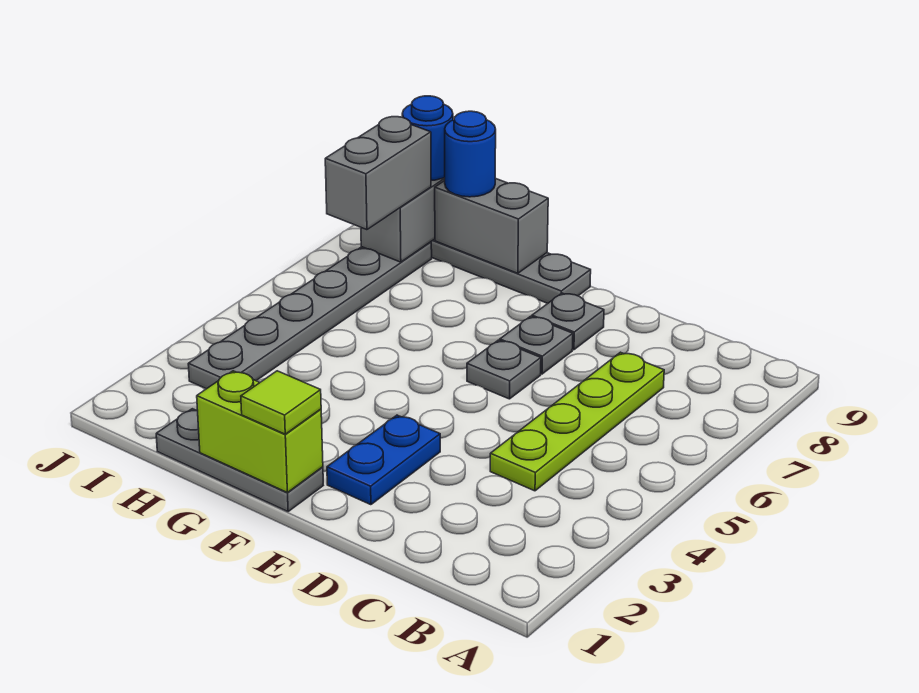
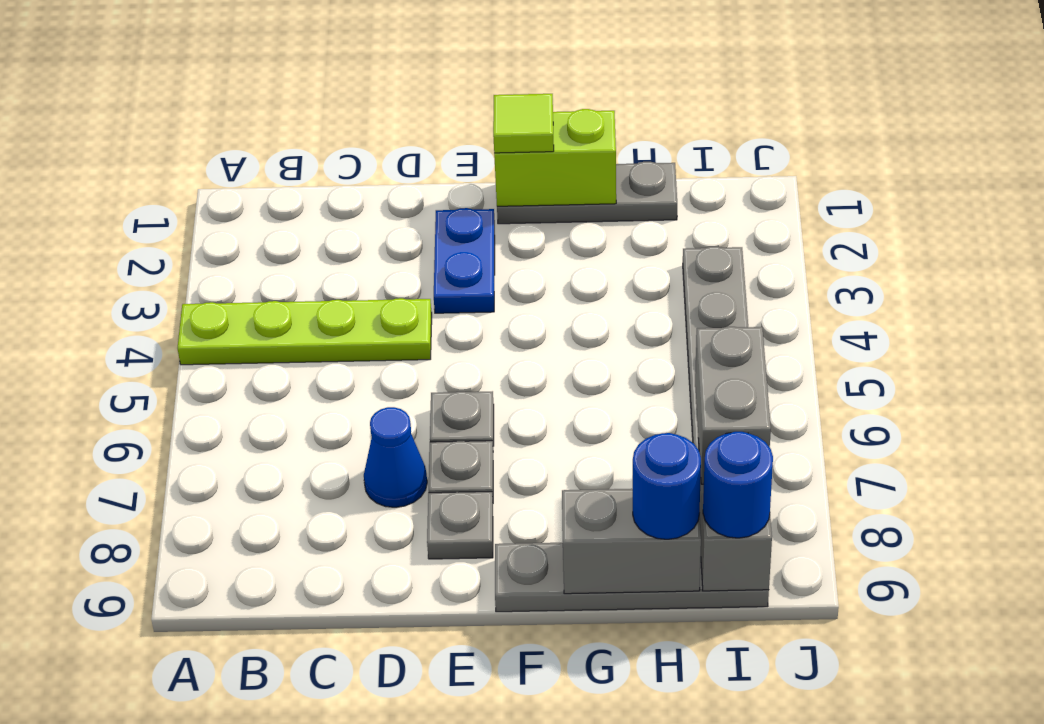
lime 1x4 plate [490,352,664,491] -> lime 1x4 plate turned to [178,298,432,365]
none -> blue 1x1 cone [364,407,427,507]

